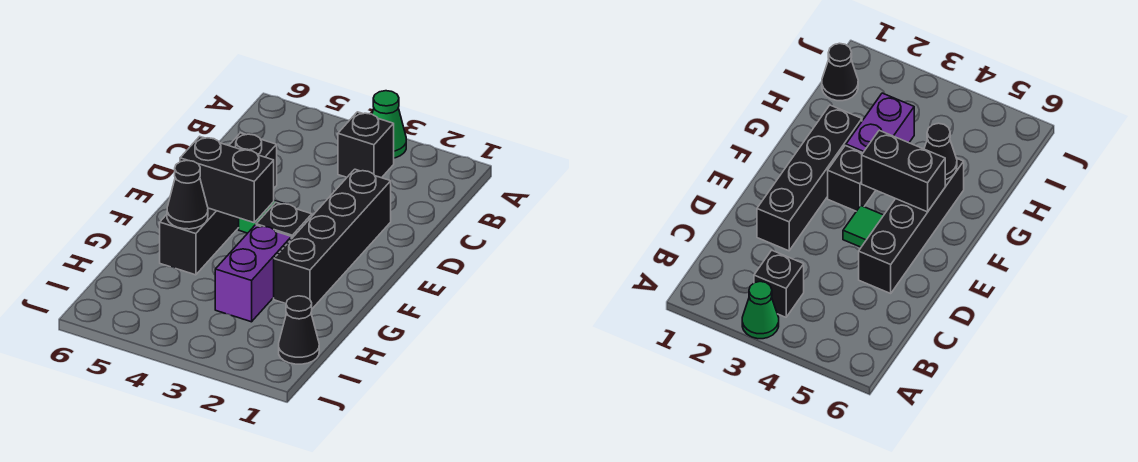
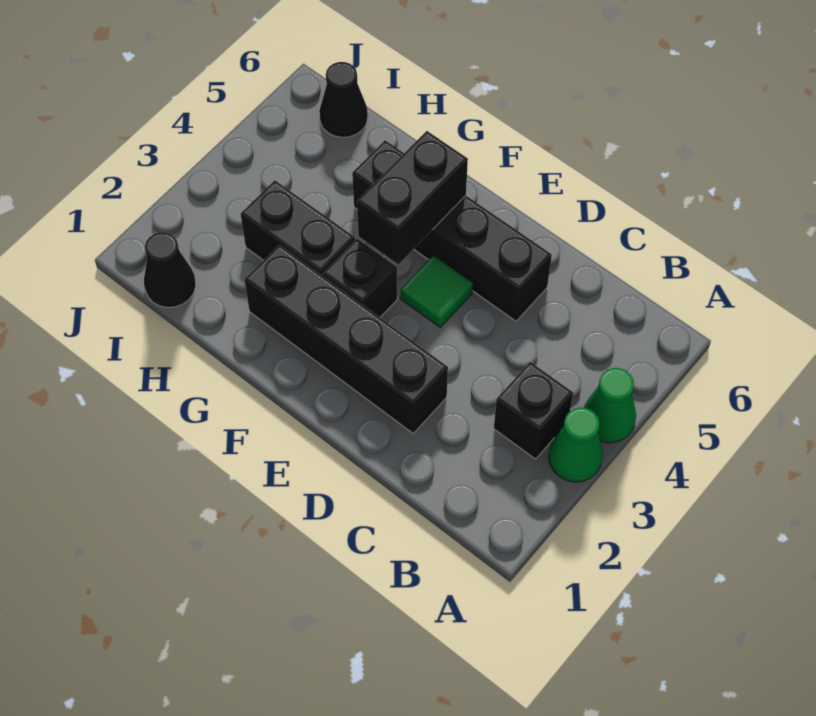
none -> green 1x1 cone [584,368,636,443]
purple 1x2 brick [215,225,291,322] -> black 1x2 brick [241,180,355,276]
black 1x1 cone [167,160,208,229] -> black 1x1 cone moved to [319,62,368,137]

